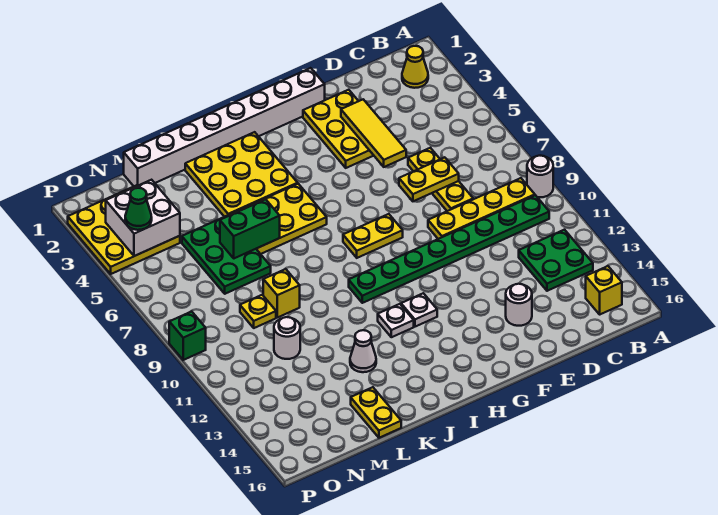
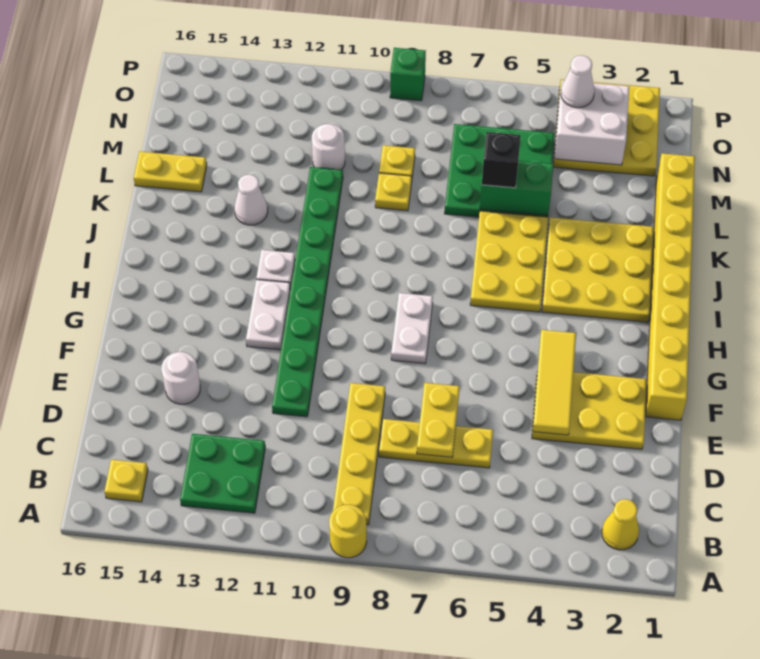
white 1x1 round brick [527,156,553,197] -> yellow 1x1 round brick [329,505,367,558]
green 1x8 plate [349,195,549,303] -> green 1x8 plate moved to [272,167,343,417]
yellow 1x1 brick [586,266,622,314] -> yellow 1x1 plate [104,460,148,502]
yellow 1x3 tile [341,99,406,167] -> yellow 1x3 tile turned to [533,330,576,435]
white 1x8 brick [124,68,325,186] -> yellow 1x8 brick [646,153,695,420]
yellow 1x2 plate [343,214,403,258] -> white 1x2 plate [391,293,433,364]
white 1x1 plate [401,293,437,327] -> white 1x2 plate [246,280,290,350]
green 1x2 brick [220,199,280,258] -> green 1x2 brick turned to [480,161,554,215]
green 2x3 plate [182,215,271,294] -> green 3x3 plate [444,124,555,217]
none -> black 1x1 brick [482,132,521,188]
yellow 1x1 brick [263,269,300,318] -> yellow 1x1 plate [375,173,412,211]
green 1x1 cone [125,188,152,230] -> white 1x1 cone [561,56,595,108]

